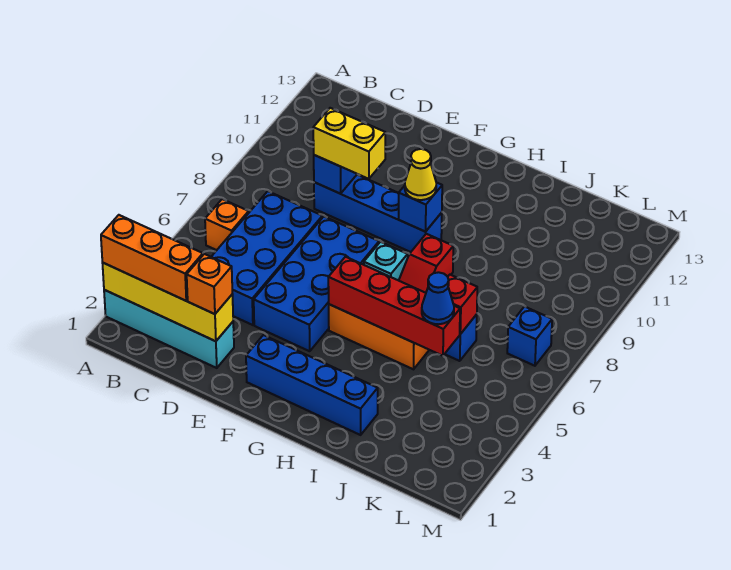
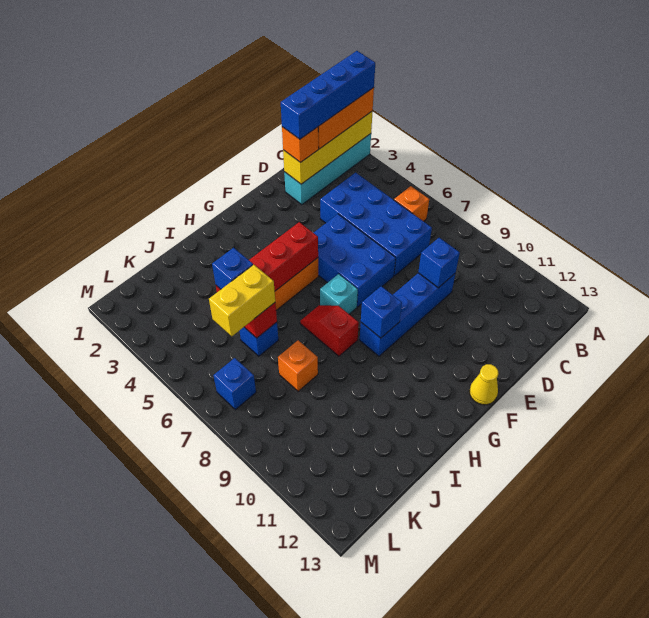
yellow 1x2 brick [313,108,385,179] -> yellow 1x2 brick moved to [209,265,275,336]
blue 2x4 brick [254,217,379,351] -> blue 2x3 brick [314,214,396,307]
blue 1x4 brick [246,335,378,435] -> blue 1x4 brick moved to [281,51,375,139]
yellow 1x1 cone [405,149,436,200] -> yellow 1x1 cone moved to [469,364,499,405]
blue 1x1 cone [422,272,454,324] -> blue 1x1 brick [212,248,253,289]
none -> orange 1x1 brick [278,340,318,391]

